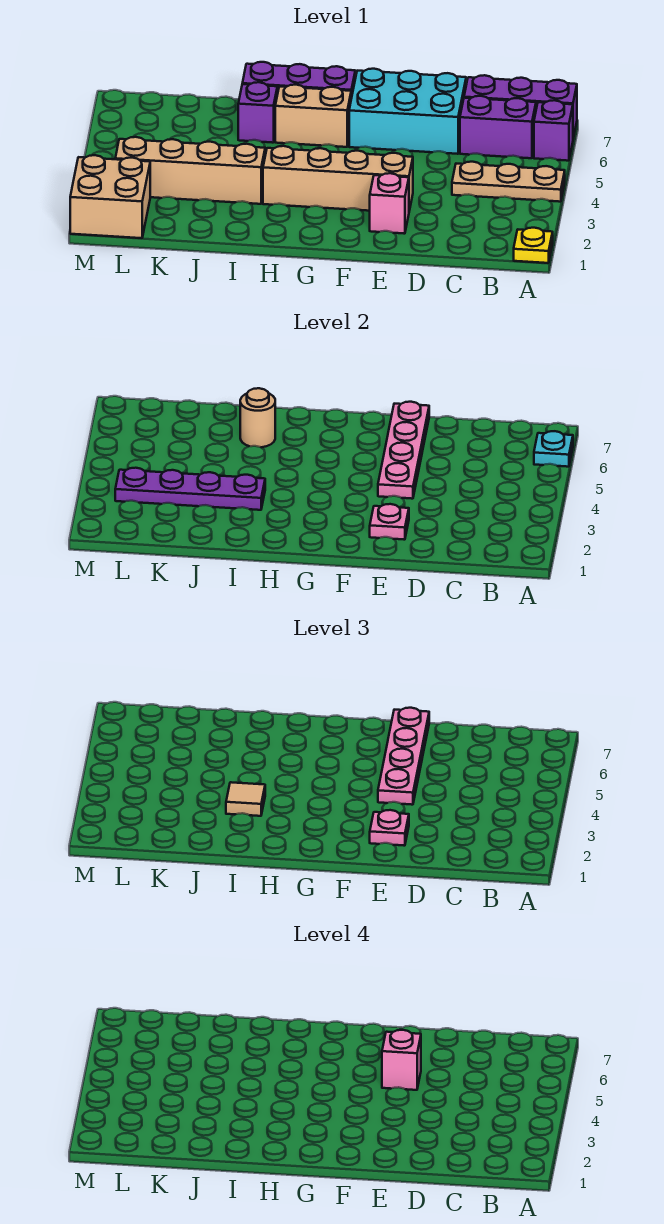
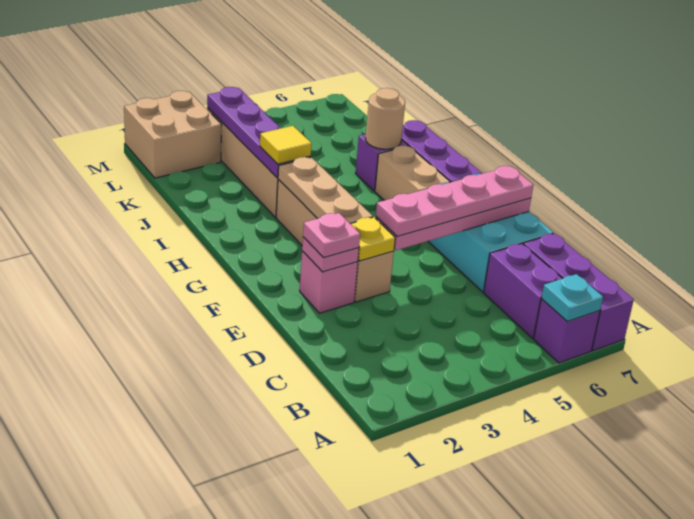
yellow 1x1 plate [514,228,553,263] -> yellow 1x1 plate moved to [351,217,395,261]
tan 1x3 plate [452,162,565,202] -> tan 1x3 plate moved to [278,157,373,224]
pink 1x1 brick [382,1030,421,1090] -> none
tan 1x1 tile [226,782,265,816] -> yellow 1x1 tile [260,126,311,164]

